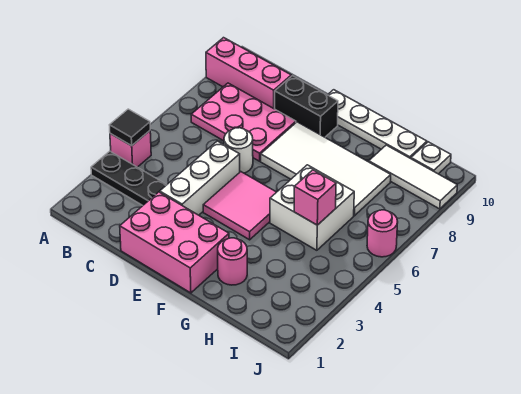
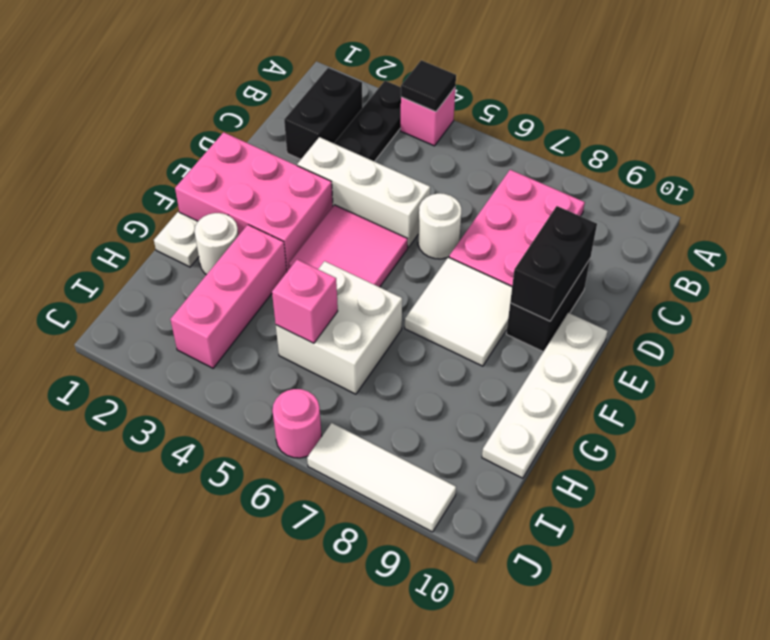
pink 1x3 brick [206,38,291,109] -> pink 1x3 brick moved to [170,225,287,368]
none -> black 1x2 brick [284,68,362,159]
pink 2x3 brick [120,192,229,293] -> pink 2x3 brick turned to [175,132,333,271]
none -> black 1x2 brick [510,206,597,321]
white 2x4 tile [261,122,391,216] -> white 2x2 tile [405,257,512,366]
pink 1x1 round brick [218,238,247,285] -> white 1x1 round brick [194,213,239,275]
white 1x3 tile [369,145,457,209] -> white 1x3 tile turned to [307,423,456,532]
white 1x1 plate [411,142,451,174] -> white 1x1 plate moved to [154,212,199,267]

